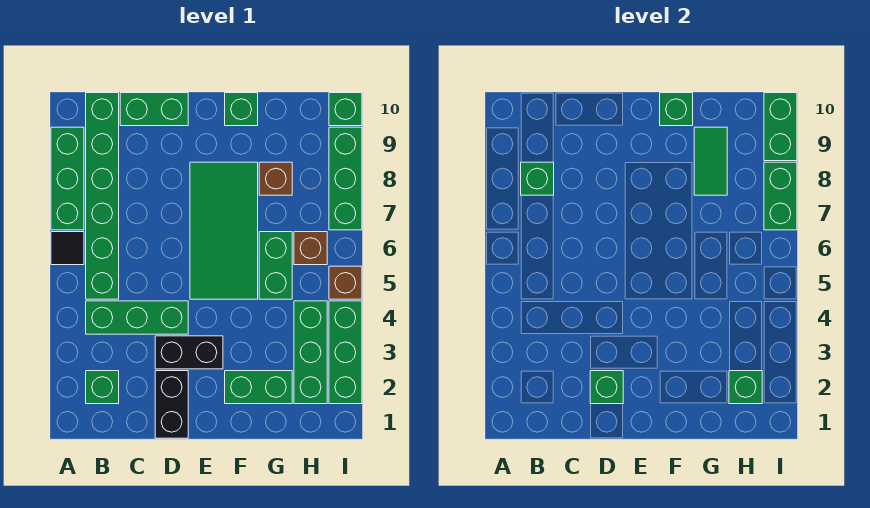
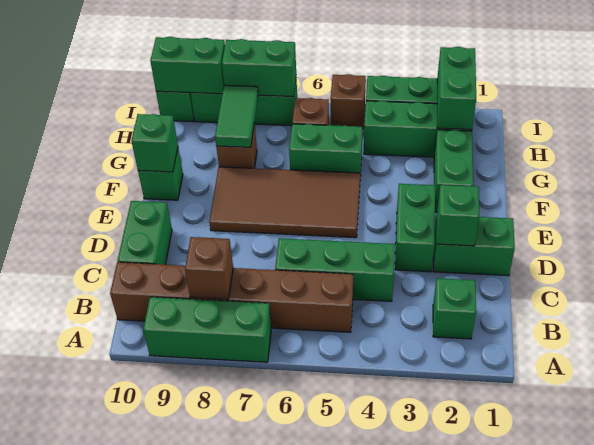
black 1x1 tile [51,232,84,265] -> none
green 1x3 brick [86,301,188,334] -> green 1x3 brick turned to [275,238,395,301]
green 1x6 brick [86,93,119,299] -> brown 1x6 brick [110,262,353,332]
green 1x1 brick [521,162,554,195] -> brown 1x1 brick [185,237,233,299]
black 1x2 brick [155,371,188,438] -> green 1x2 brick [433,217,515,276]
black 1x2 brick [155,336,223,369] -> green 1x2 brick [395,184,435,272]
green 2x4 tile [190,162,258,299] -> brown 2x4 tile [209,167,360,238]
green 1x2 tile [694,127,727,195] -> green 1x2 tile turned to [215,85,258,147]
green 1x1 brick [729,371,762,404] -> green 1x2 brick [437,47,476,130]

